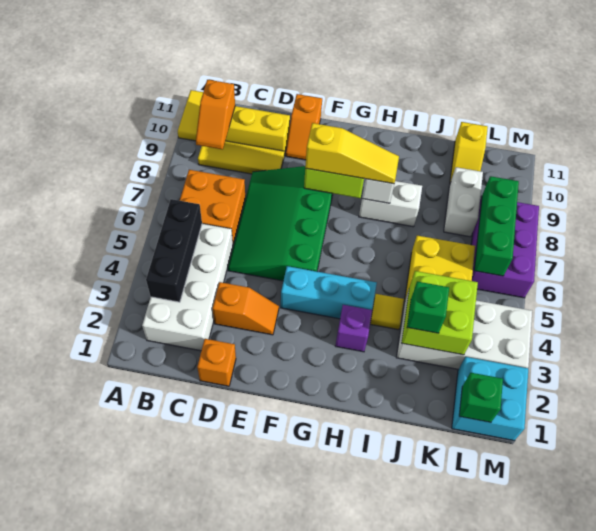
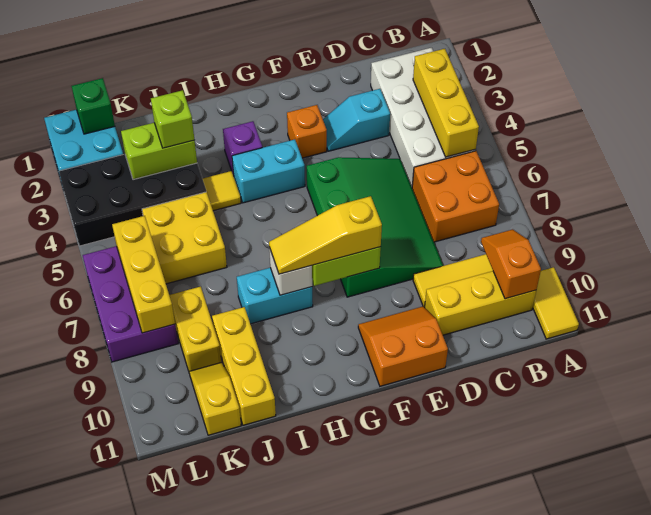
black 1x3 brick [146,199,202,302] -> yellow 1x3 brick [413,49,479,157]
orange 1x1 brick [197,339,236,386] -> orange 1x1 brick moved to [287,105,327,158]
orange 1x2 slope [213,282,279,335] -> cyan 1x2 slope [323,89,390,151]
orange 1x2 slope [286,94,322,160] -> orange 2x2 slope [358,306,448,386]
cyan 1x3 brick [281,266,377,319] -> cyan 1x2 brick [232,139,305,203]
white 1x2 brick [359,181,422,227] -> cyan 1x2 brick [237,268,313,324]
white 2x4 brick [396,290,532,369] -> black 2x4 brick [59,154,206,246]
lime 2x2 brick [402,271,478,355] -> lime 1x2 brick [121,123,197,180]
green 1x1 brick [407,282,449,333] -> lime 1x1 brick [151,90,194,148]
none -> yellow 1x3 brick [212,307,276,425]
white 1x2 brick [444,167,483,237] -> yellow 1x2 brick [169,287,221,371]
green 1x3 brick [474,176,519,276] -> yellow 1x3 brick [112,216,175,333]

